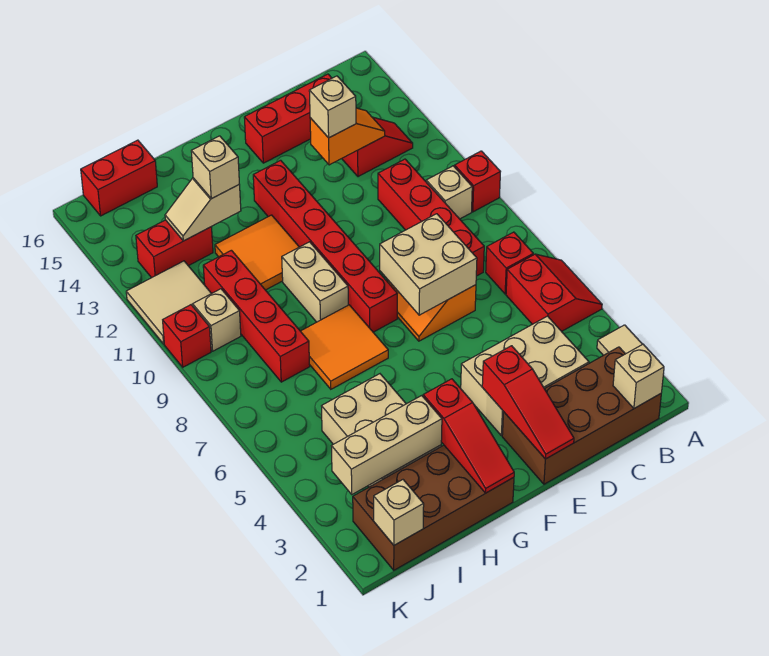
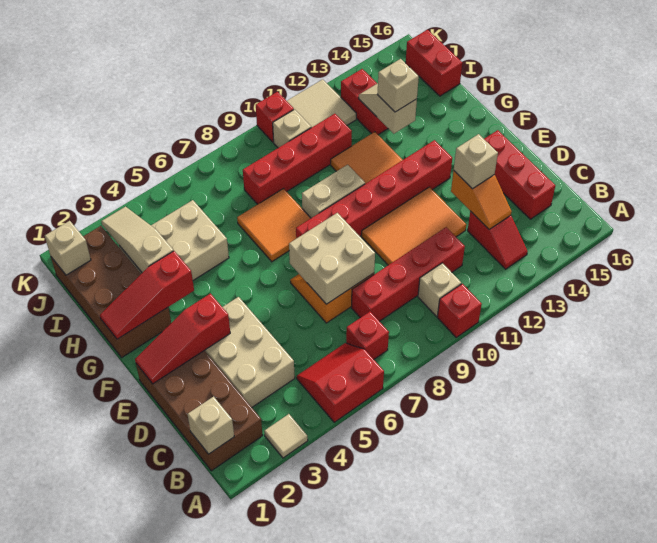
red 2x2 slope [506,254,602,331] -> red 2x2 slope turned to [297,343,384,422]
none -> orange 2x3 tile [362,187,466,265]
tan 1x3 brick [332,396,442,494] -> tan 1x3 slope [101,207,173,273]

